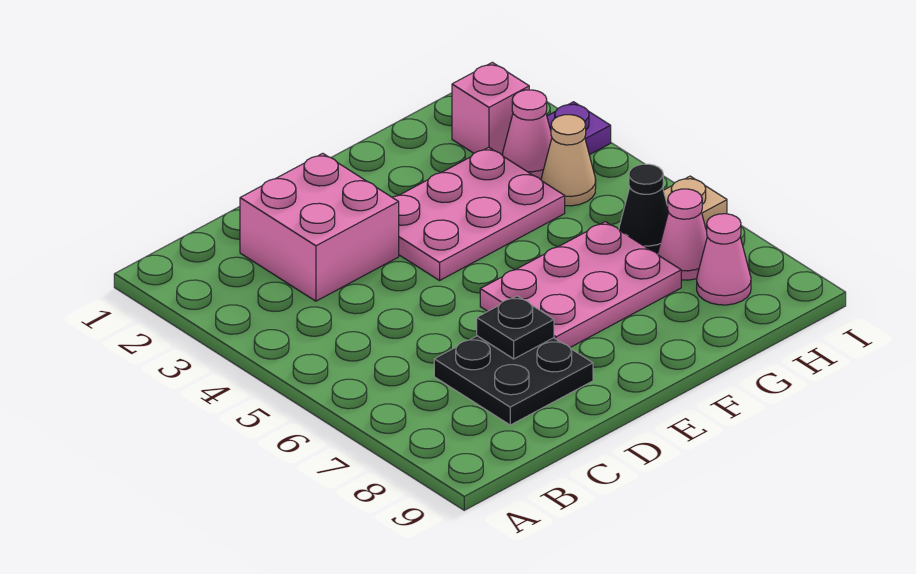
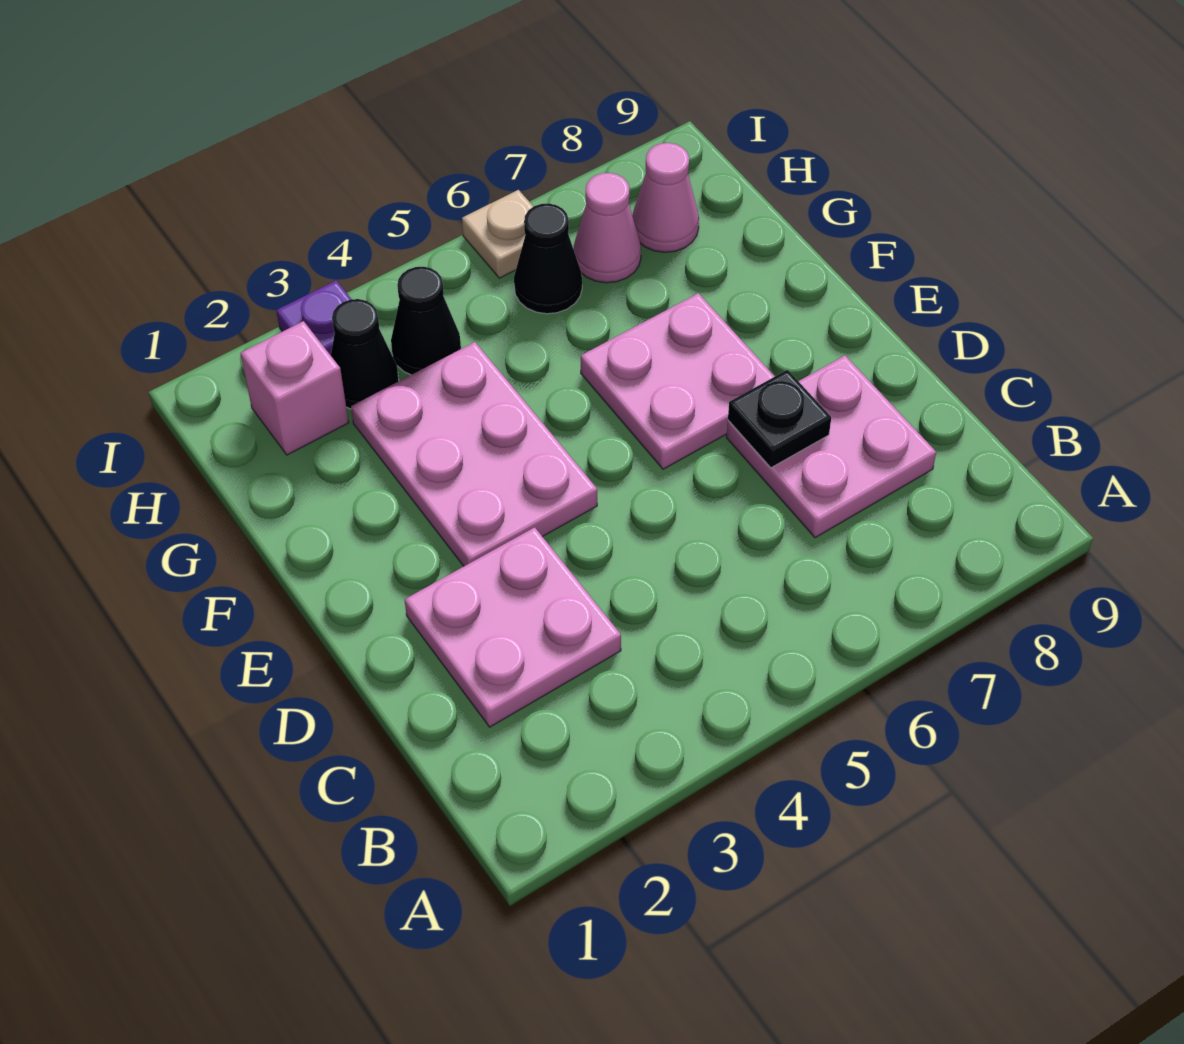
pink 2x2 brick [240,153,399,301] -> pink 2x2 plate [405,527,621,727]
black 2x2 plate [434,336,593,425] -> pink 2x2 plate [726,356,936,538]
pink 2x3 plate [480,222,681,347] -> pink 2x2 plate [581,293,775,469]
pink 1x1 cone [502,90,552,180] -> black 1x1 cone [331,299,399,409]
tan 1x1 cone [541,115,596,206] -> black 1x1 cone [391,267,461,375]

